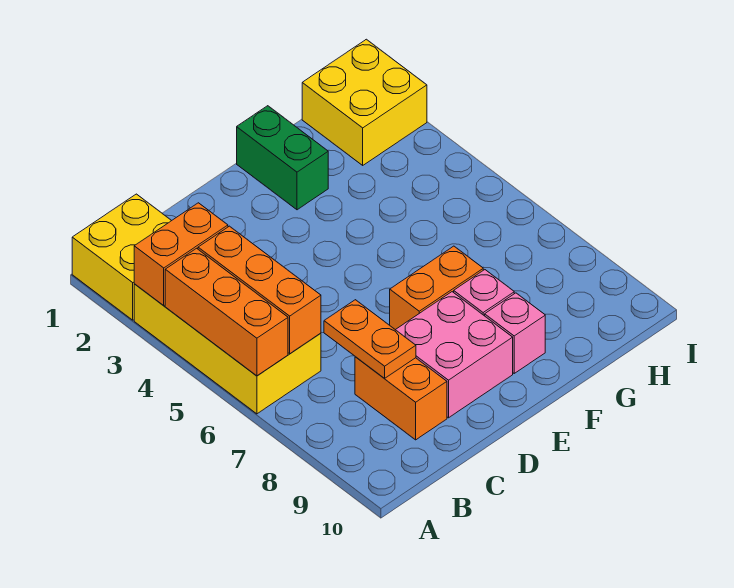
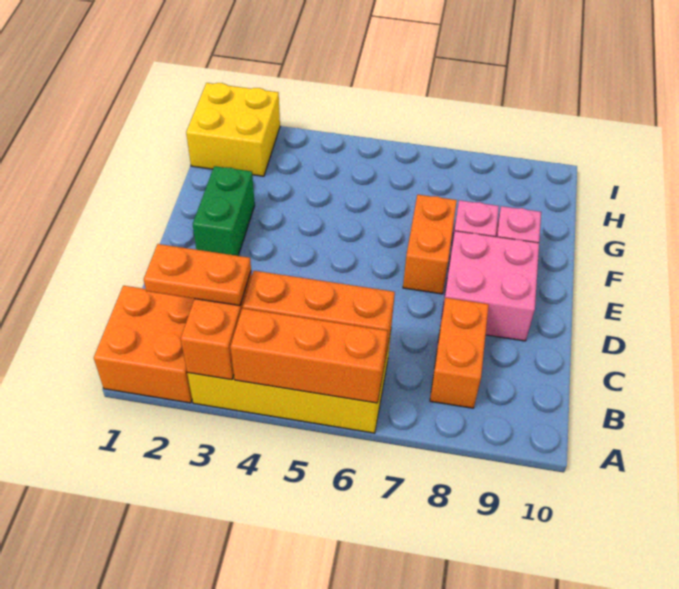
yellow 2x2 brick [72,194,171,320] -> orange 2x2 brick [94,286,194,403]
orange 1x2 plate [324,300,416,378] -> orange 1x2 plate moved to [144,244,251,306]
orange 1x2 brick [355,357,447,440] -> orange 1x2 brick turned to [430,298,489,408]
green 1x2 brick [237,106,328,210] -> green 1x2 brick turned to [193,166,255,256]

